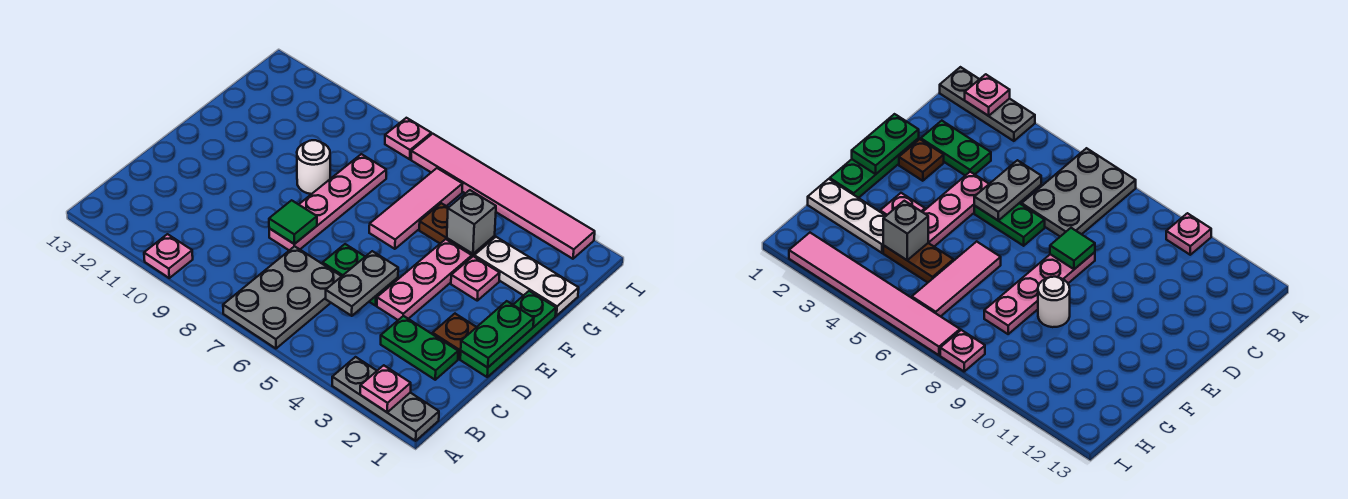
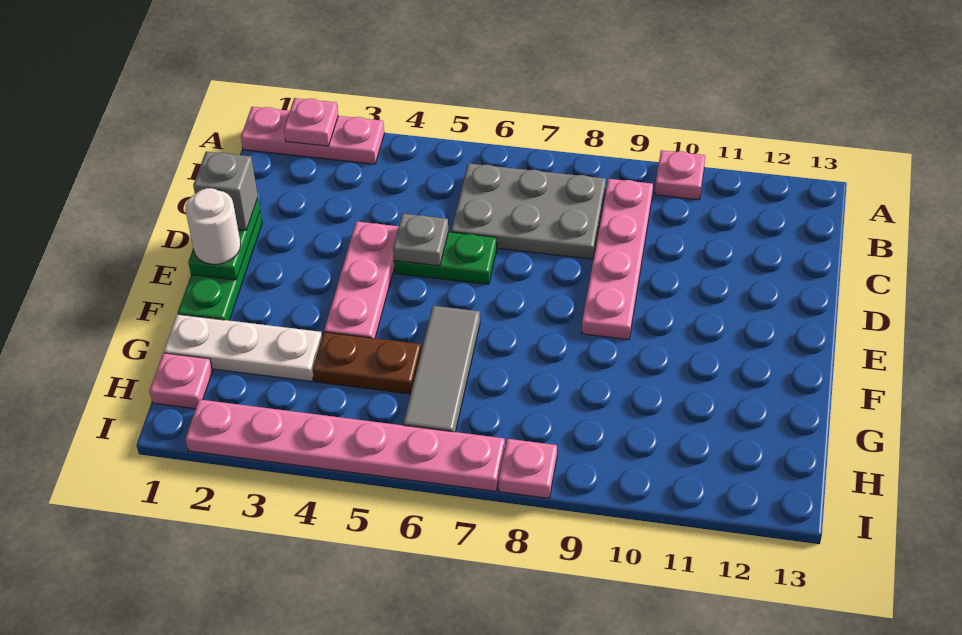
grey 1x3 plate [332,357,439,441] -> pink 1x3 plate [241,107,384,164]
grey 2x3 plate [223,246,342,349] -> grey 2x3 plate turned to [451,163,606,259]
green 1x2 plate [381,316,458,380] -> none
grey 1x2 plate [326,251,398,316] -> grey 1x1 plate [393,214,448,266]
brown 1x1 plate [432,314,476,359] -> none
pink 1x4 plate [269,154,386,250] -> pink 1x4 plate moved to [582,179,653,340]
green 1x1 tile [269,200,317,244] -> none
pink 1x1 plate [451,256,500,301] -> pink 1x1 plate moved to [149,353,212,409]
pink 1x3 tile [369,168,462,249] -> grey 1x3 tile [403,306,480,432]
white 1x1 round brick [297,140,330,194] -> white 1x1 round brick moved to [185,188,241,264]
grey 1x1 brick [447,190,496,254] -> grey 1x1 brick moved to [193,152,258,230]
pink 1x6 tile [411,134,595,259] -> pink 1x6 plate [185,399,505,491]

